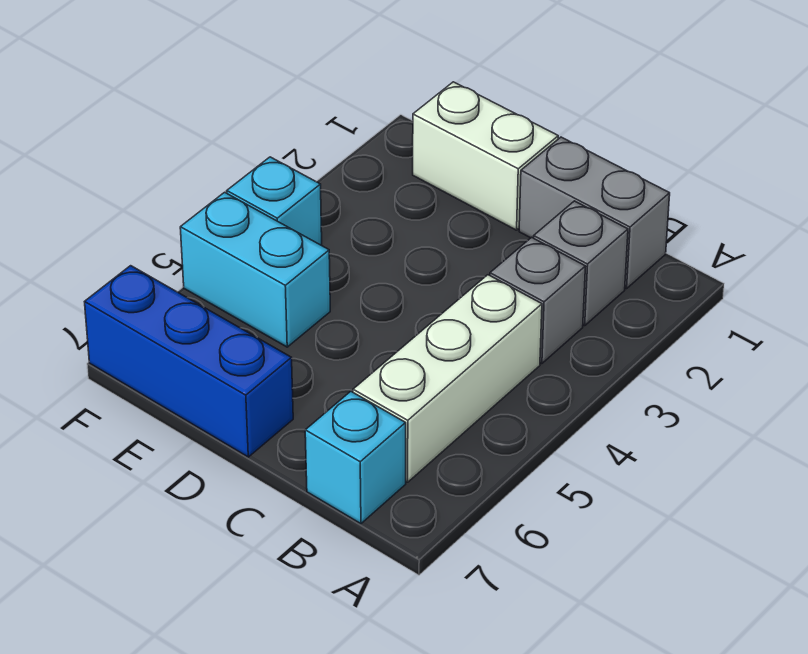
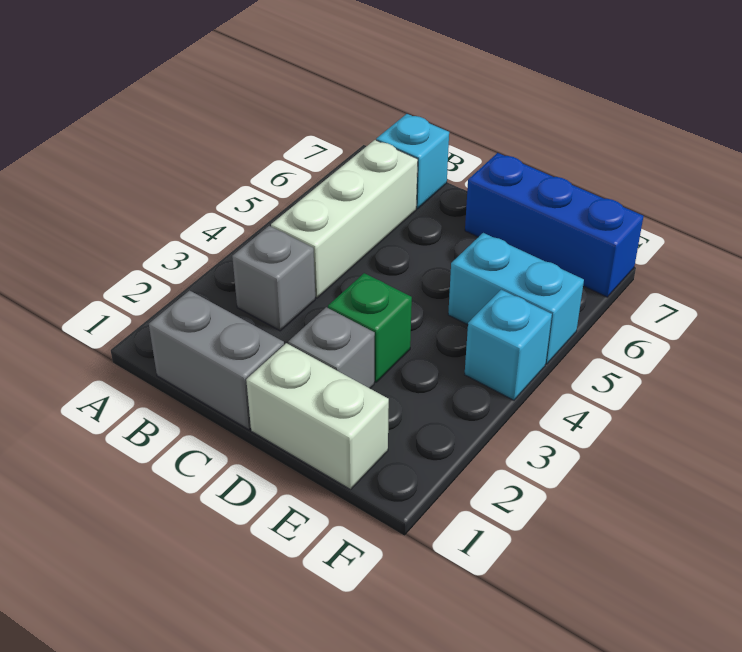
grey 1x1 brick [534,201,628,326] -> grey 1x1 brick moved to [288,307,375,388]
none -> green 1x1 brick [328,273,412,382]

